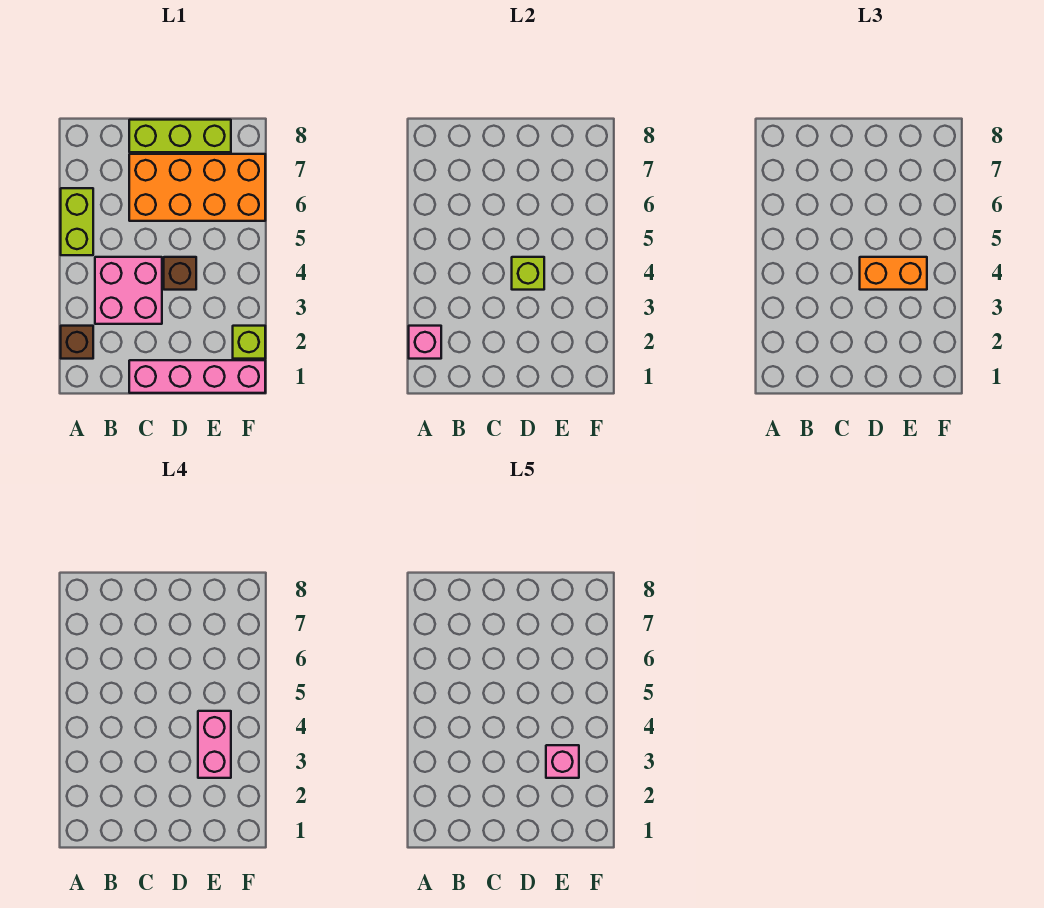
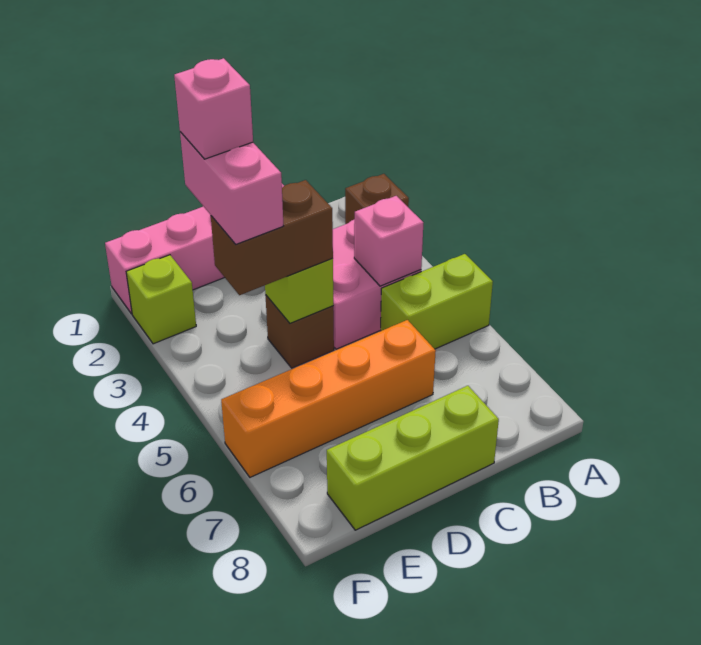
pink 1x1 brick [409,326,441,359] -> pink 1x1 brick moved to [354,196,423,286]
lime 1x2 brick [61,188,93,255] -> lime 1x2 brick turned to [381,254,493,349]
orange 2x4 brick [129,154,265,221] -> orange 1x4 brick [221,320,436,477]
orange 1x2 brick [860,257,927,290] -> brown 1x2 brick [211,180,333,295]

